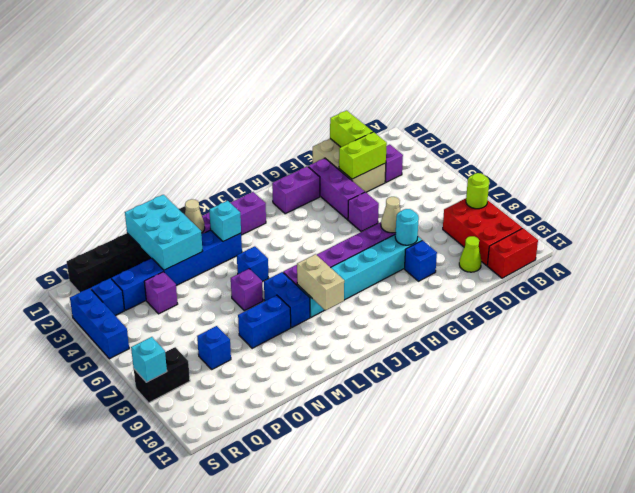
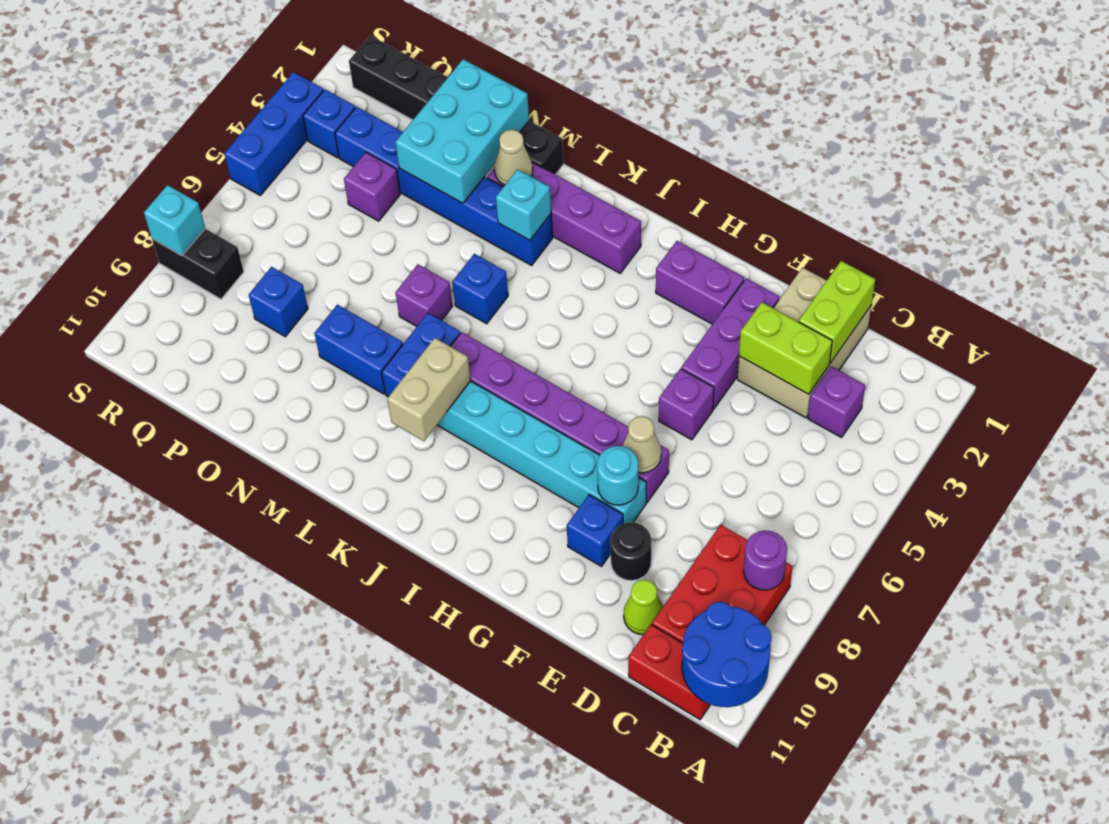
none -> blue 2x2 round brick [682,602,772,707]
lime 1x1 round brick [466,173,489,209] -> purple 1x1 round brick [743,530,787,590]
none -> black 1x1 round brick [610,522,651,581]

